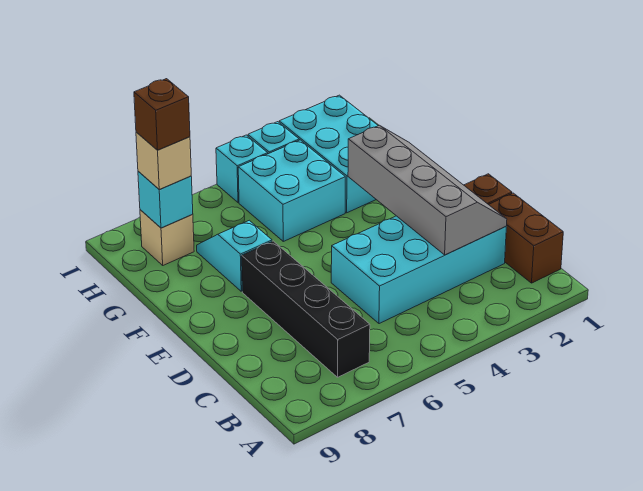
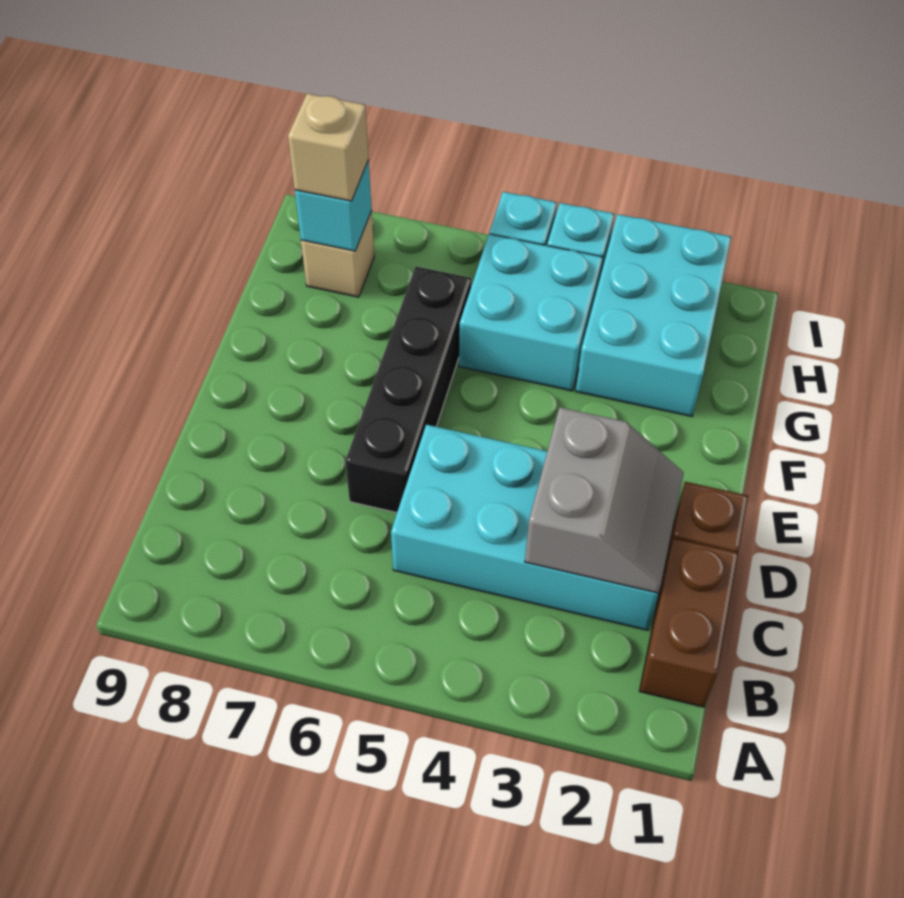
black 1x4 brick [242,241,370,377] -> black 1x4 brick moved to [345,267,471,513]
grey 2x4 slope [348,125,507,255] -> grey 2x2 slope [525,407,684,593]
cyan 1x2 slope [197,220,272,291] -> none
brown 1x1 brick [134,79,190,150] -> none

